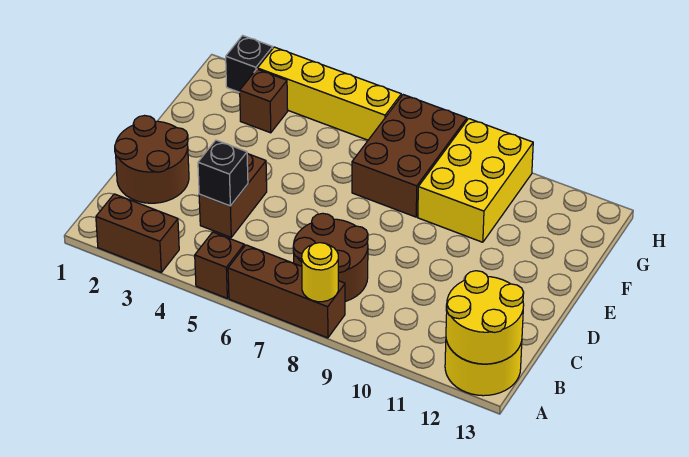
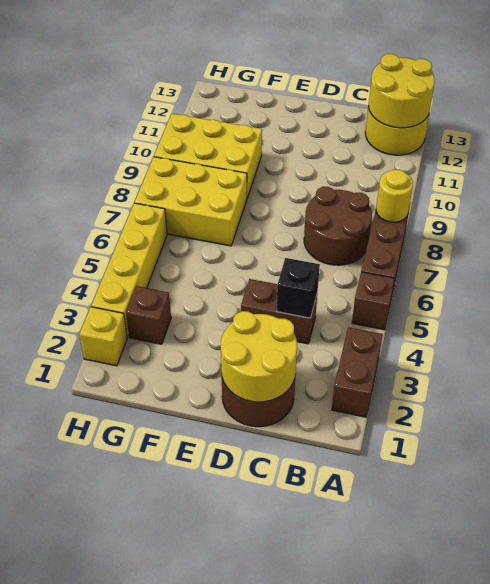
none -> yellow 2x2 round brick [221,311,297,402]
brown 2x3 brick [352,95,467,217] -> yellow 2x3 brick [135,157,247,246]
black 1x1 brick [226,36,273,92] -> yellow 1x1 brick [79,307,127,366]

